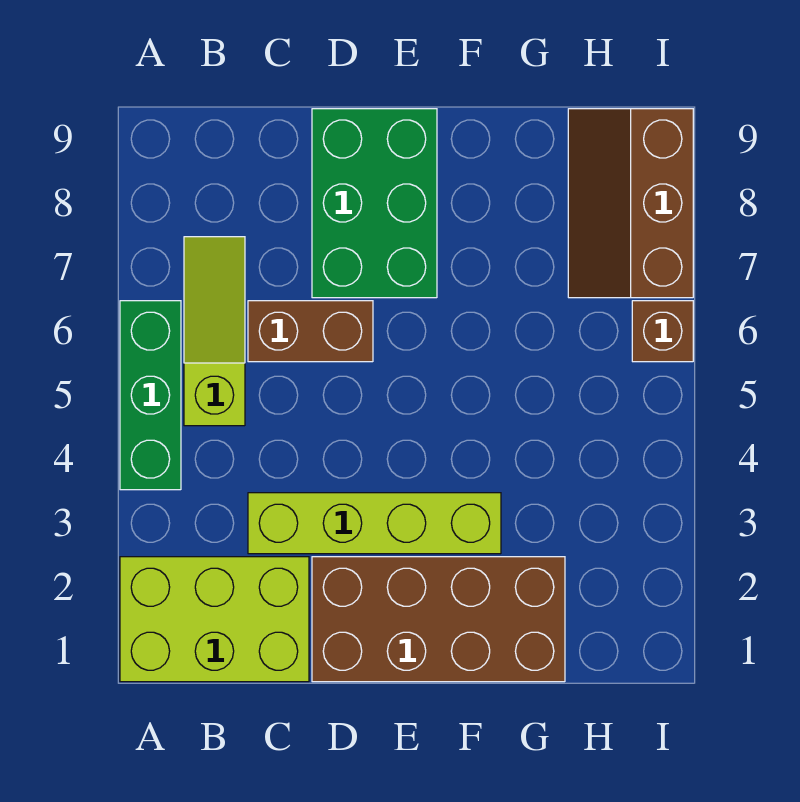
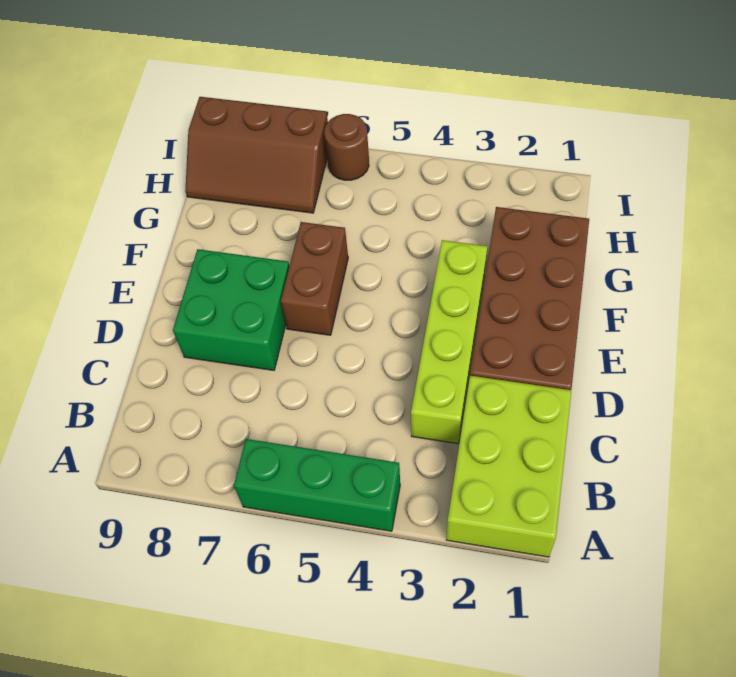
lime 1x3 slope [184,237,245,426] -> none
brown 1x2 brick [248,301,373,362] -> brown 1x2 brick moved to [281,222,348,335]
green 2x3 brick [312,109,437,298] -> green 2x2 brick [173,249,289,370]
brown 1x1 brick [632,301,693,362] -> brown 1x1 round brick [324,114,369,180]

